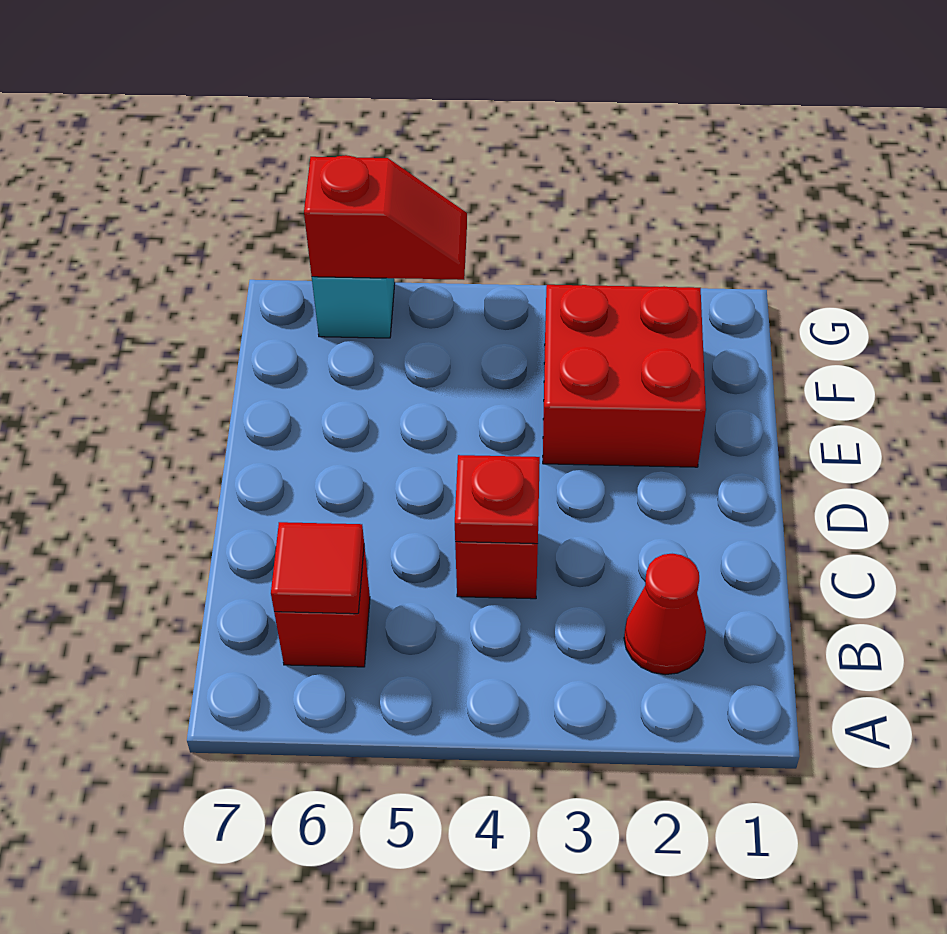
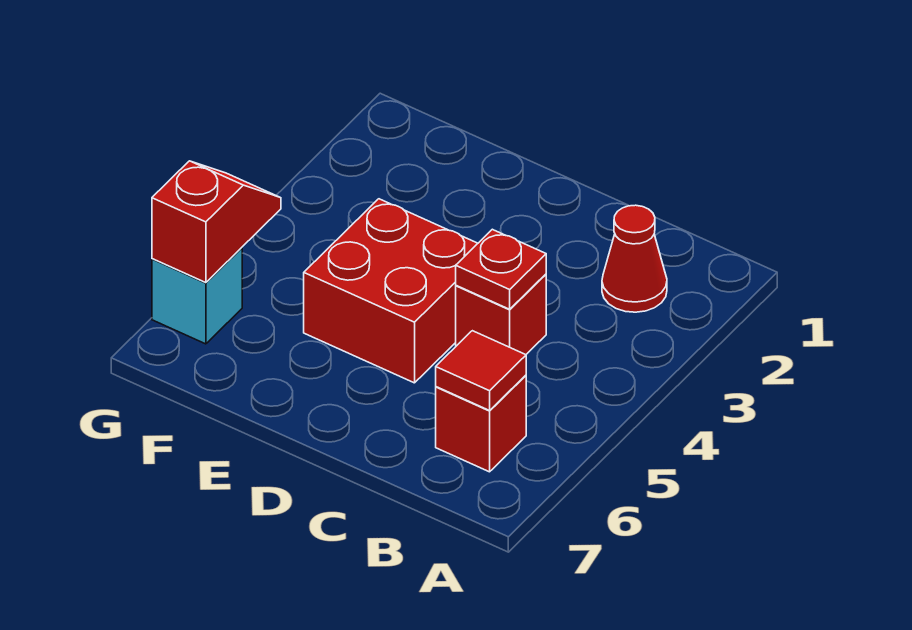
red 2x2 brick [543,285,706,467] -> red 2x2 brick moved to [304,199,478,383]

